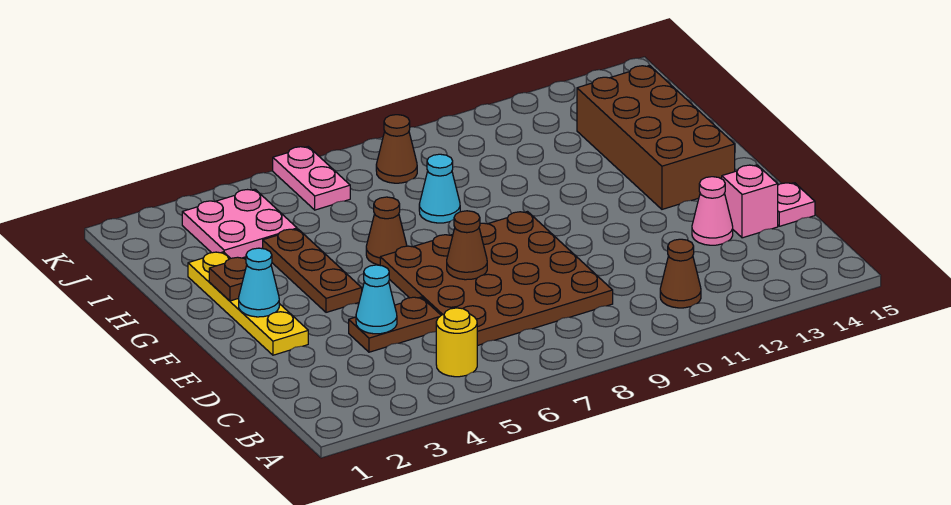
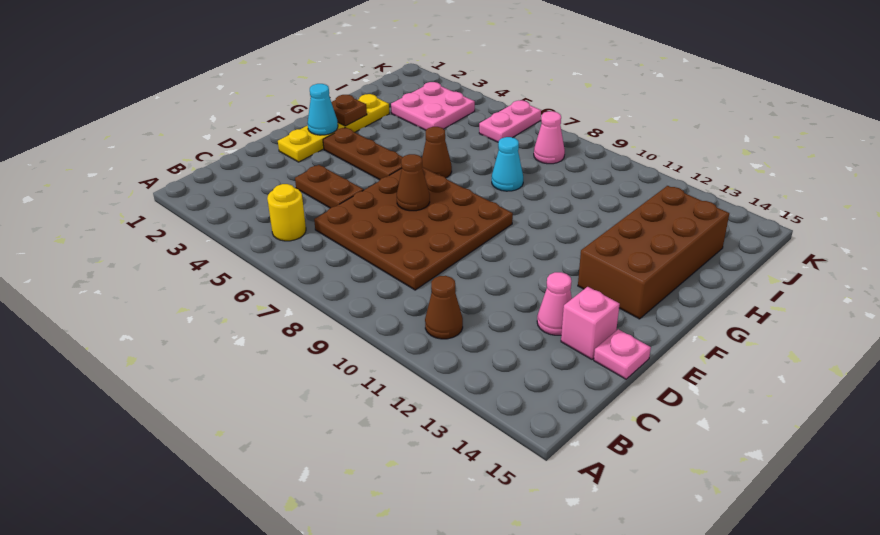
cyan 1x1 cone [356,265,397,334] -> none
brown 1x3 plate [263,229,362,312] -> brown 1x3 plate turned to [323,128,403,180]
brown 1x1 cone [376,115,417,183] -> pink 1x1 cone [534,111,565,164]

